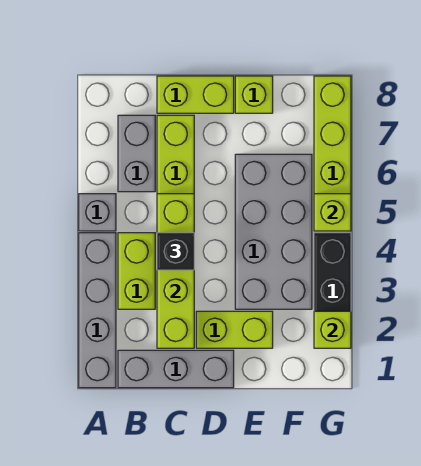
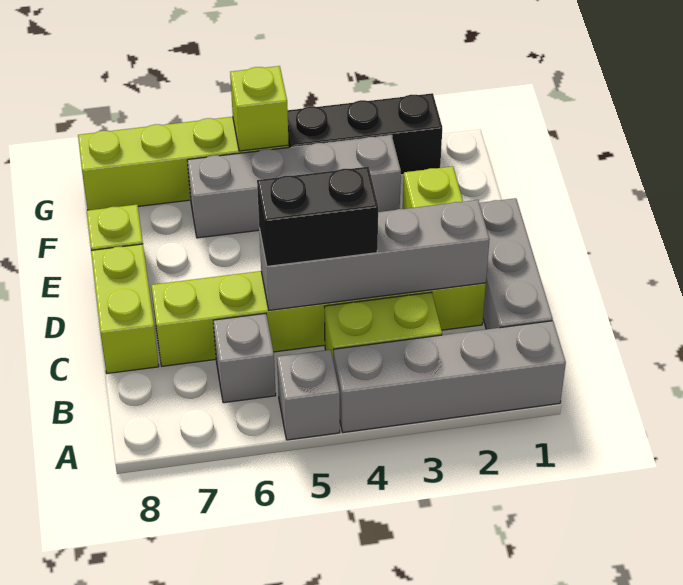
grey 1x2 brick [118,115,155,192] -> grey 1x1 brick [213,313,276,403]
lime 1x4 brick [157,194,194,348] -> grey 1x4 brick [259,200,490,310]
black 1x1 brick [157,233,194,270] -> black 1x2 brick [257,167,378,266]
grey 2x4 brick [235,154,312,309] -> grey 1x4 brick [187,135,401,238]
lime 1x1 brick [314,311,351,348] -> none

